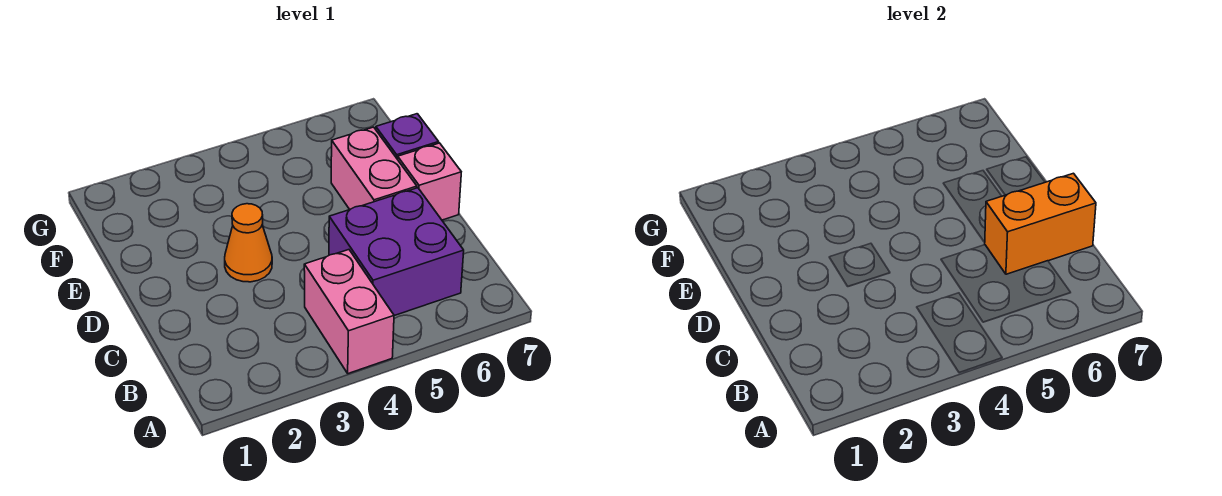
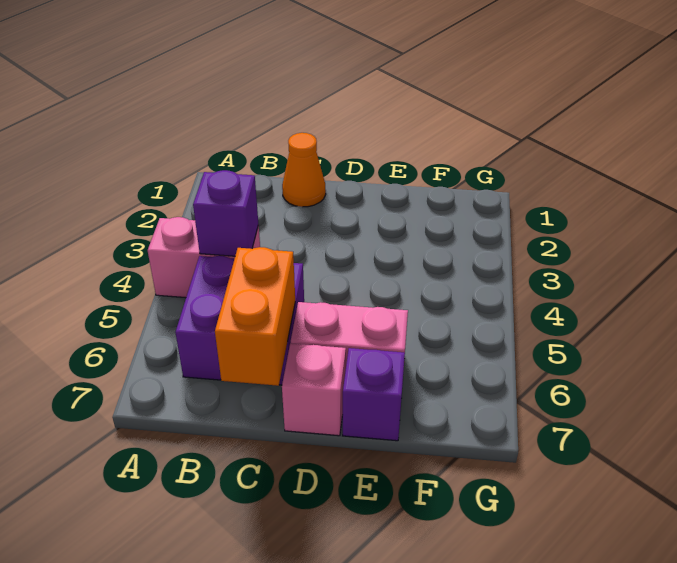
none -> purple 1x1 brick [193,170,258,256]
orange 1x1 cone [225,204,272,282] -> orange 1x1 cone moved to [282,133,326,207]

